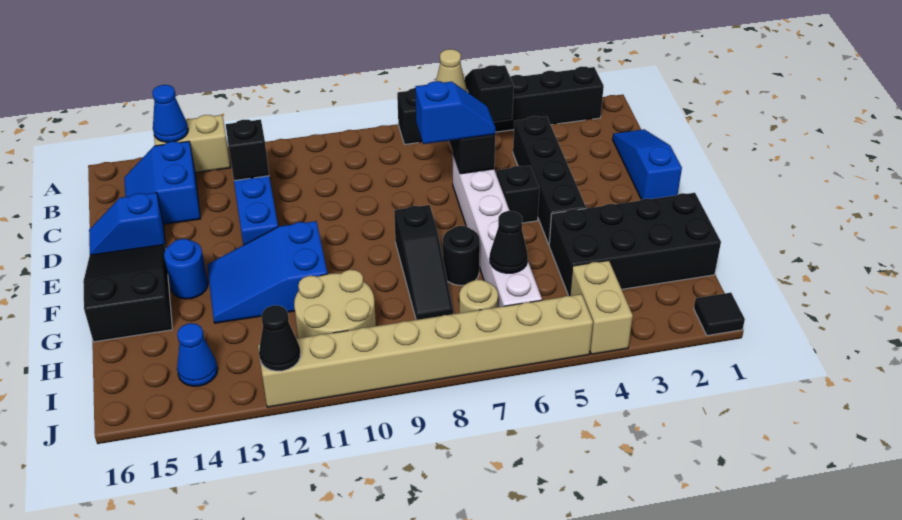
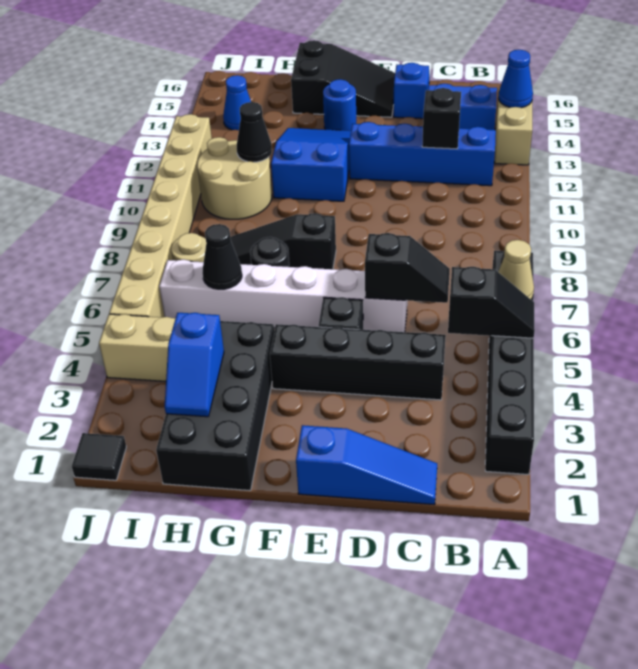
blue 1x2 slope [415,81,496,144] -> blue 1x2 slope moved to [165,313,224,417]
black 1x1 cone [259,305,300,371] -> black 1x1 cone moved to [237,102,272,162]

